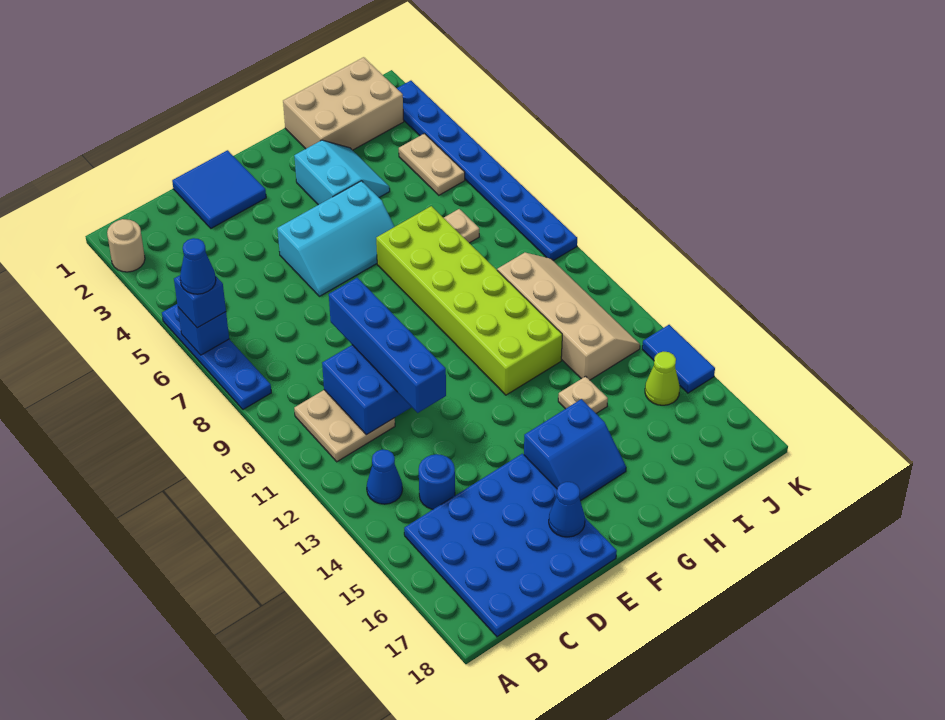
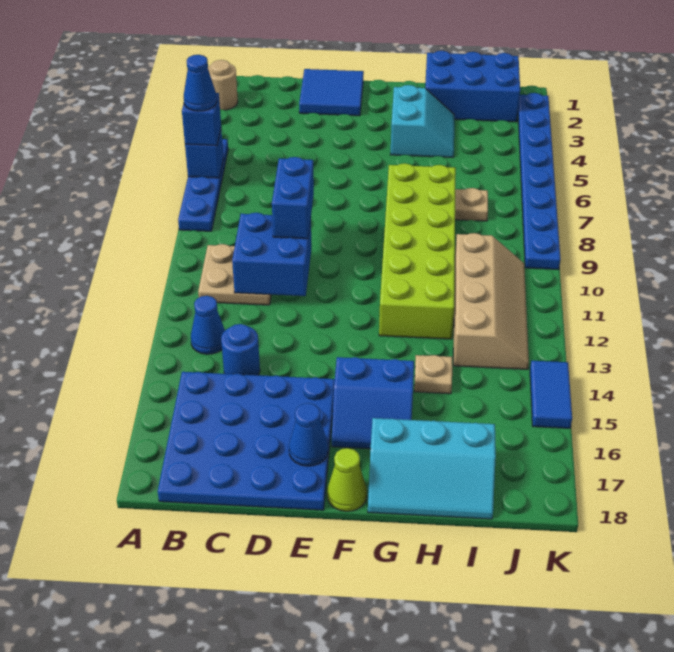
blue 1x4 brick [329,278,446,413] -> blue 1x2 brick [272,157,314,239]
cyan 2x3 slope [277,181,395,296] -> cyan 2x3 slope moved to [368,418,496,519]
tan 2x3 brick [283,57,404,150] -> blue 2x3 brick [425,51,520,122]
tan 1x2 plate [399,134,465,195] -> none
lime 1x1 cone [645,352,680,405] -> lime 1x1 cone moved to [327,448,367,511]

